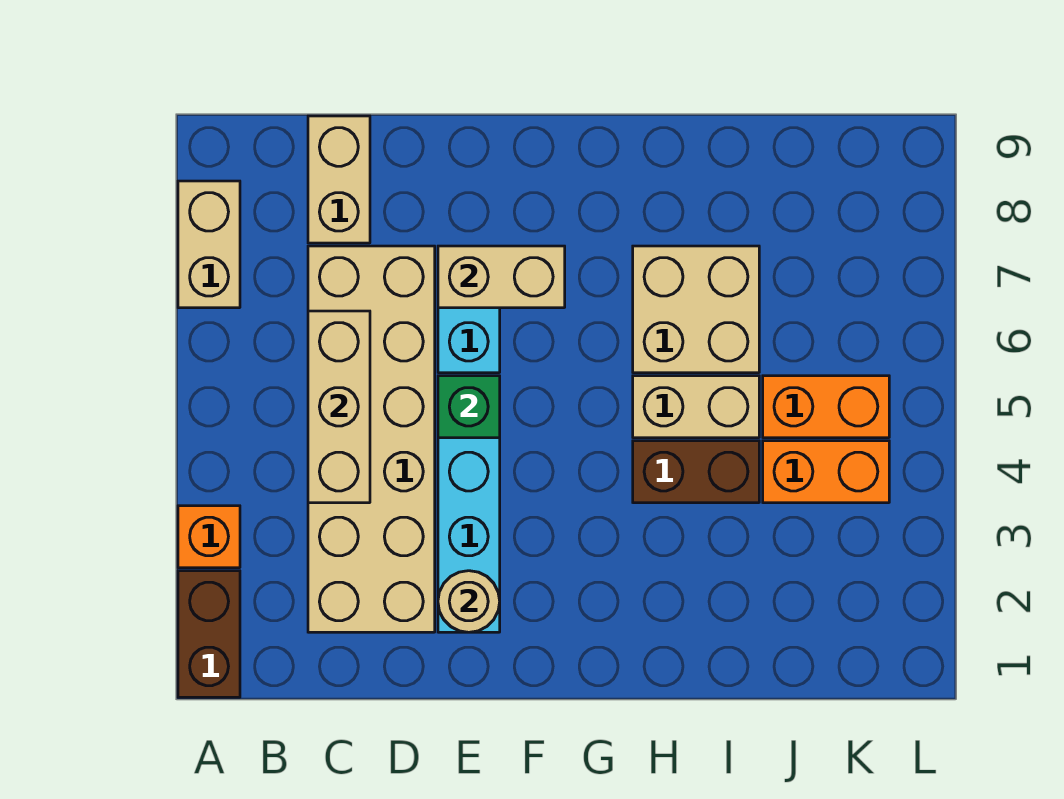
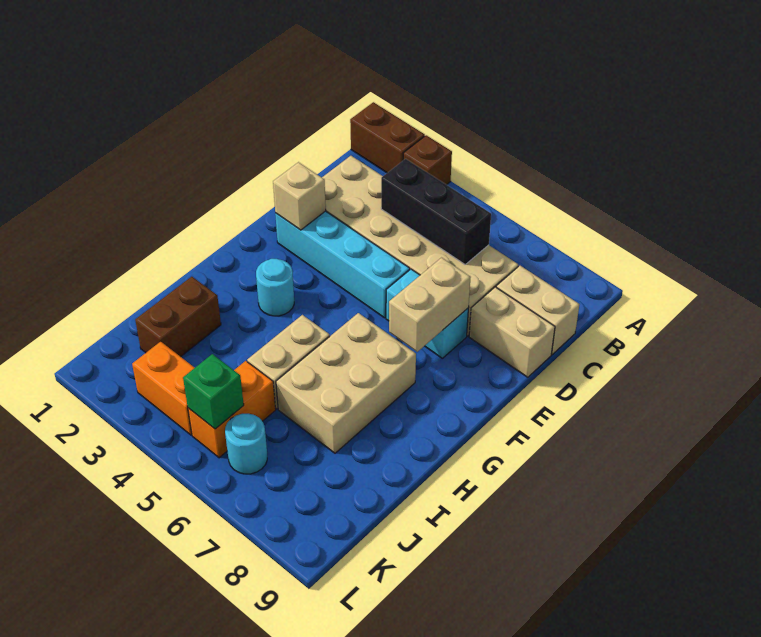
orange 1x1 brick [178,506,240,568] -> brown 1x1 brick [403,135,452,185]
tan 1x2 brick [178,181,240,308] -> tan 1x2 brick moved to [469,287,555,377]
tan 1x3 brick [308,311,370,503] -> black 1x3 brick [381,159,491,264]
tan 1x1 round brick [438,571,500,632] -> tan 1x1 brick [273,162,326,230]
green 1x1 brick [438,376,500,438] -> green 1x1 brick moved to [183,354,244,429]
none -> cyan 1x1 round brick [256,259,294,316]
brown 1x2 brick [633,441,759,503] -> brown 1x2 brick moved to [135,277,221,357]
tan 2x2 brick [633,246,759,373] -> tan 2x3 brick [276,313,416,453]
orange 1x2 brick [763,441,889,503] -> orange 1x2 brick turned to [132,341,194,435]
none -> cyan 1x1 round brick [225,414,267,474]

